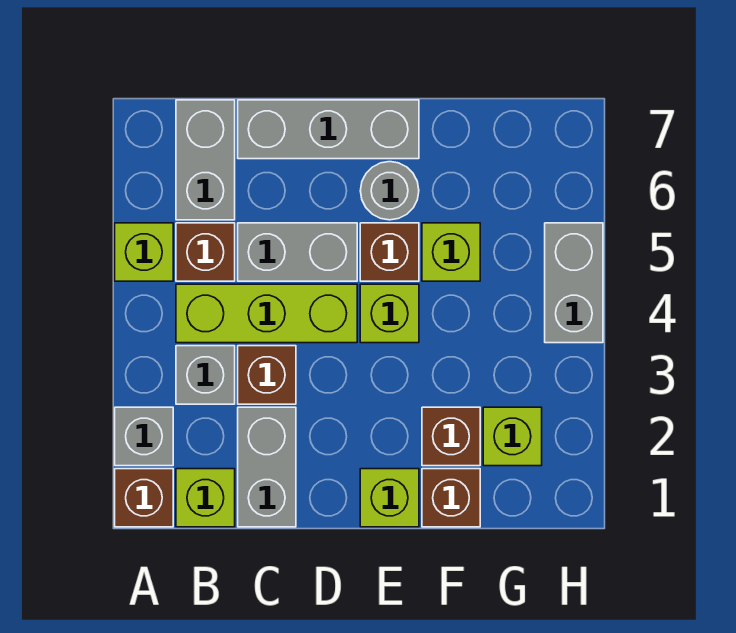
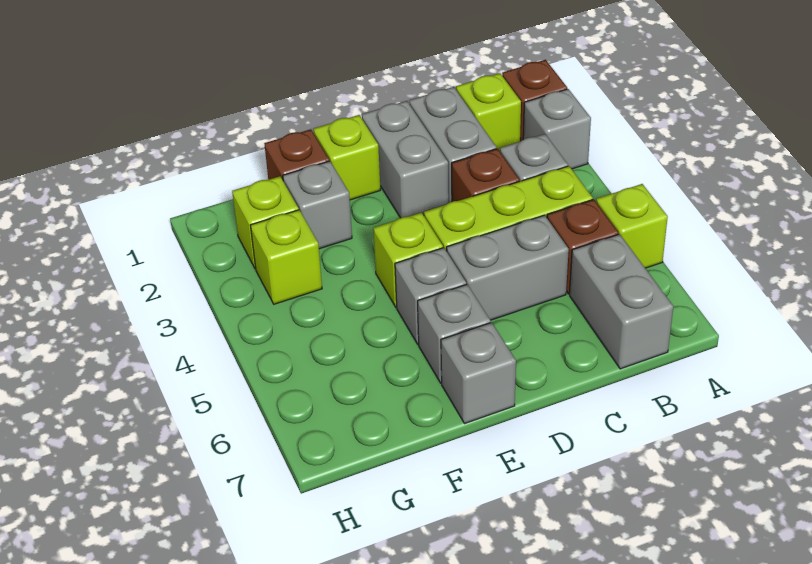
grey 1x3 brick [238,100,419,159] -> grey 1x1 brick [441,323,516,424]
brown 1x1 brick [360,223,419,281] -> grey 1x1 brick [395,248,466,345]
grey 1x1 round brick [360,162,419,220] -> grey 1x1 brick [418,284,491,383]
brown 1x1 brick [422,407,480,466] -> grey 1x1 brick [283,161,352,249]
lime 1x1 brick [422,223,480,281] -> lime 1x1 brick moved to [251,210,322,304]
grey 1x2 brick [545,223,603,343] -> grey 1x2 brick moved to [362,101,449,218]

